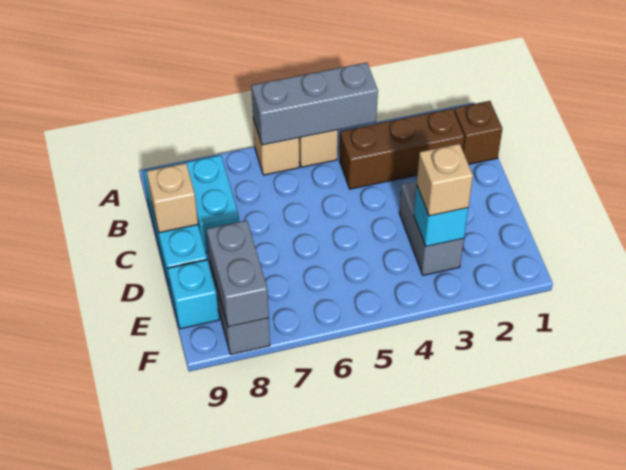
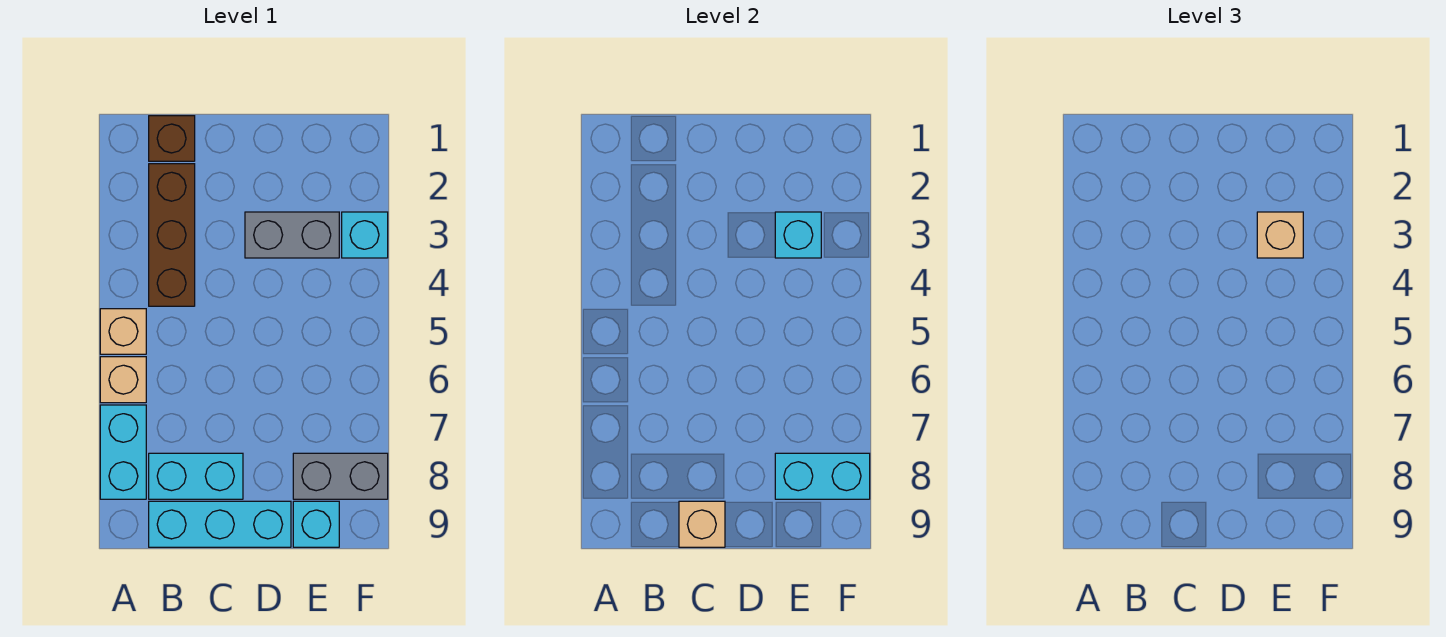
grey 1x3 brick [251,63,378,145] -> none
none -> cyan 1x2 brick [100,405,146,499]
grey 1x2 brick [207,220,269,327] -> cyan 1x2 brick [775,453,870,499]
none -> cyan 1x1 brick [342,212,388,258]

